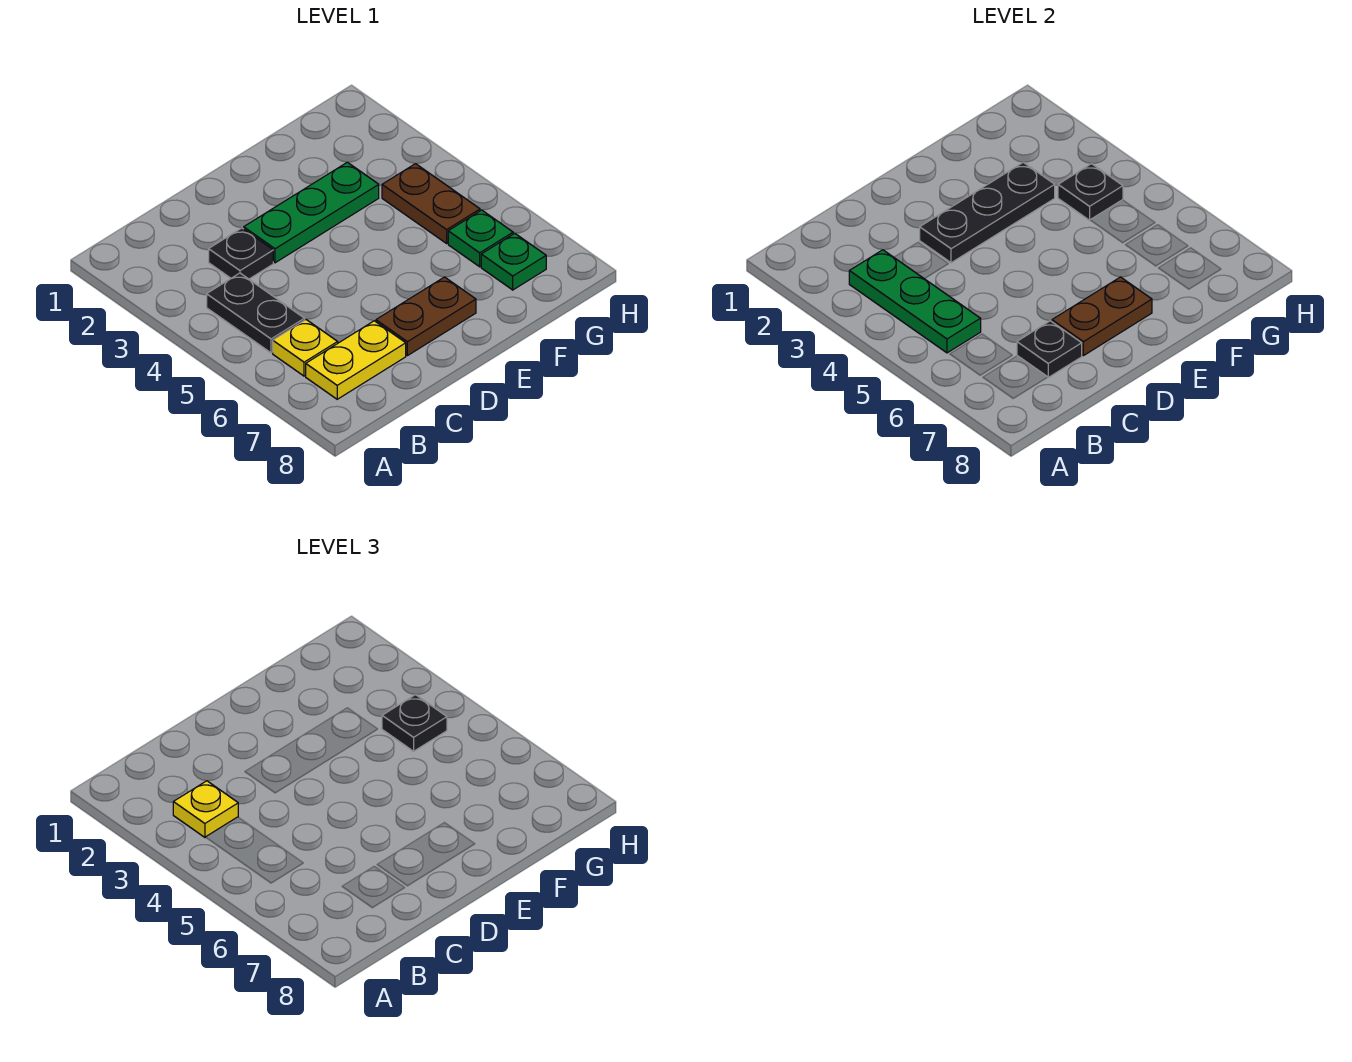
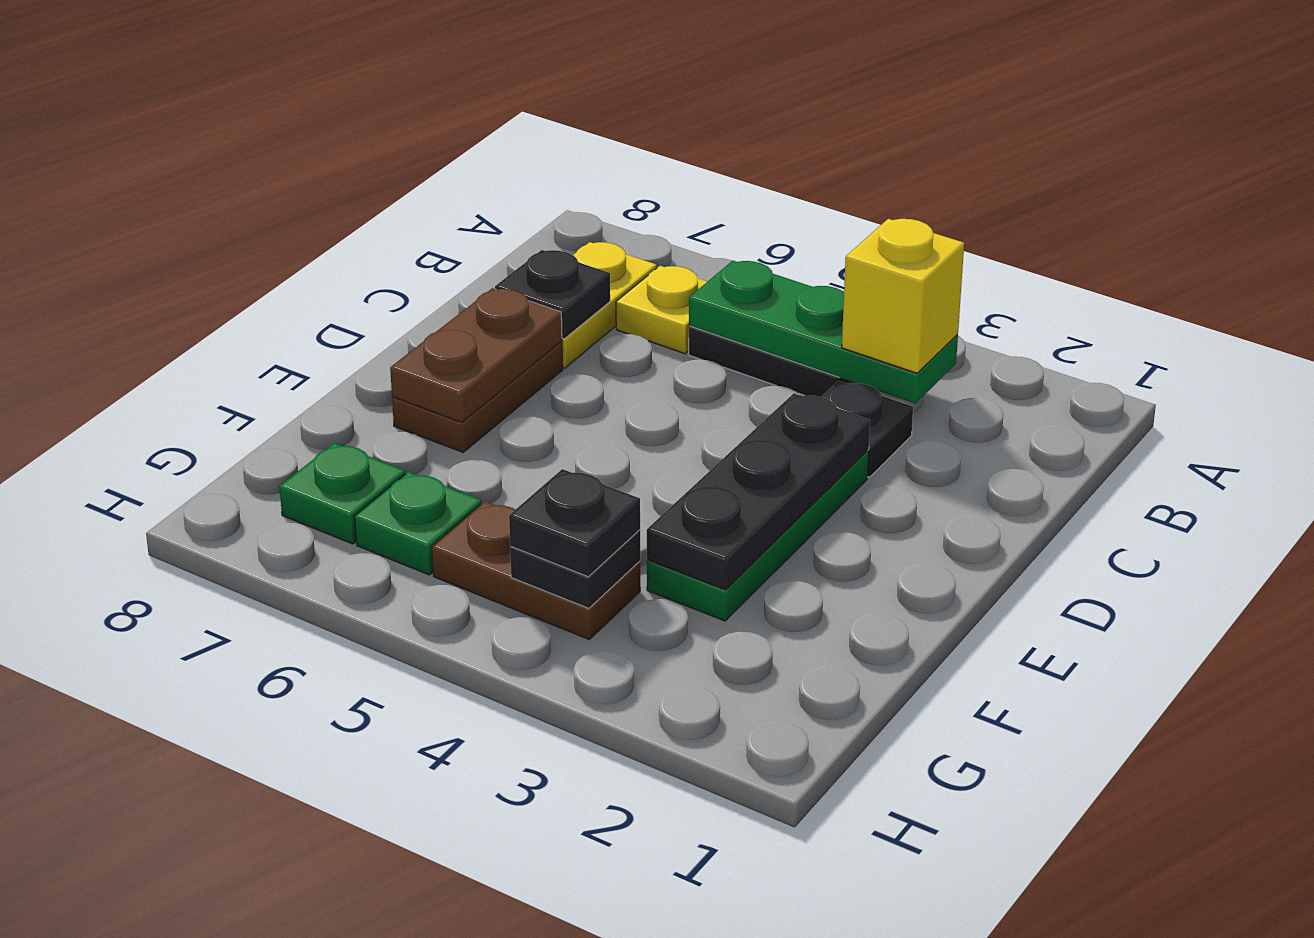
yellow 1x1 plate [173,781,238,837] -> yellow 1x1 brick [842,219,964,373]

